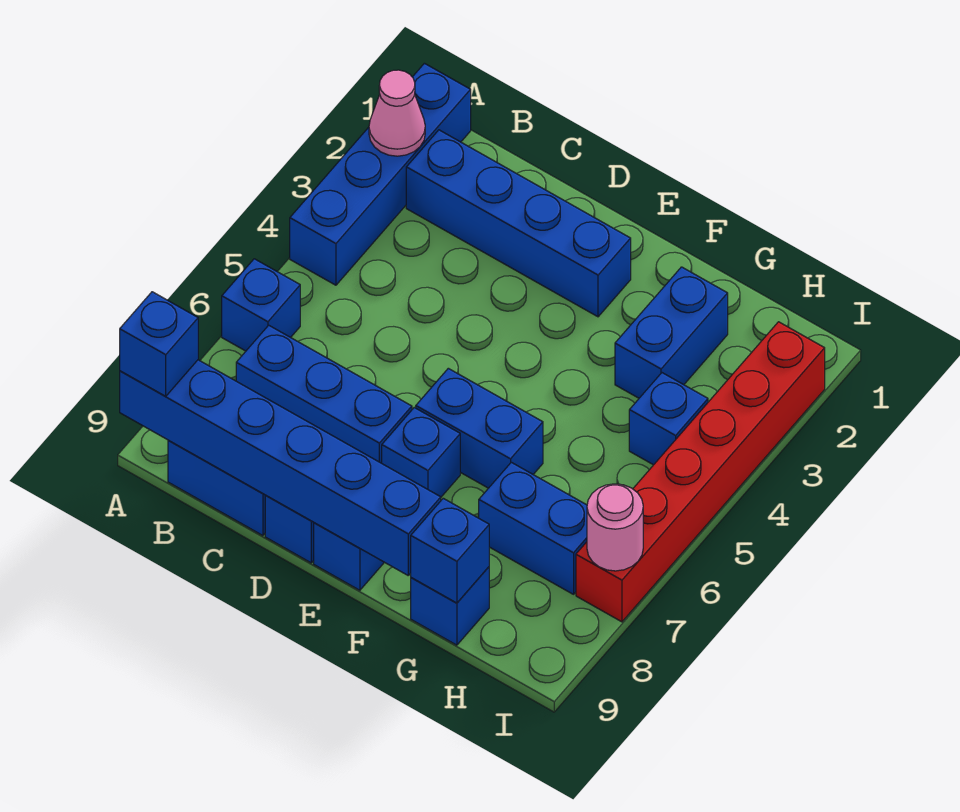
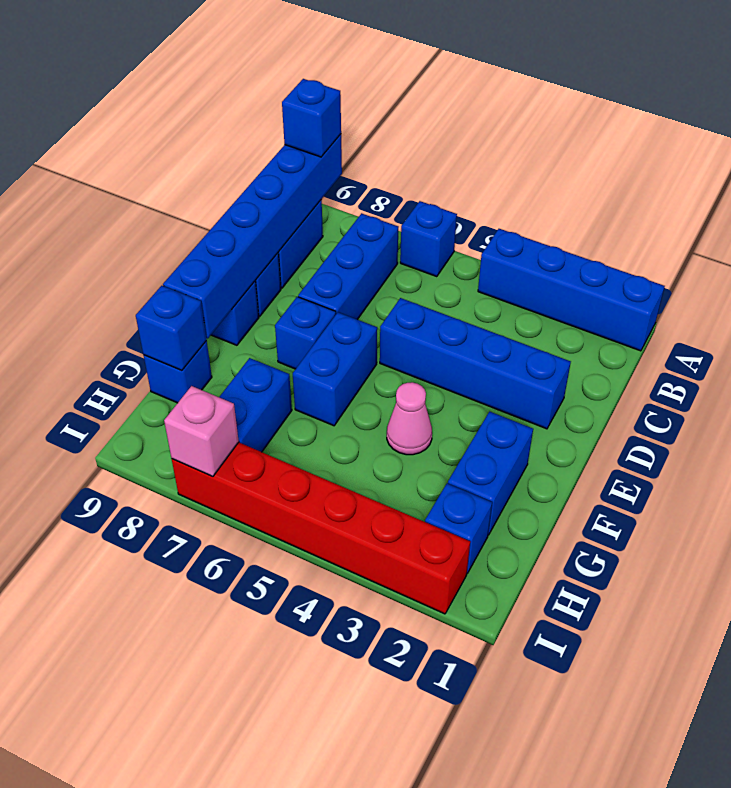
pink 1x1 cone [369,70,425,156] -> pink 1x1 cone moved to [387,382,432,455]
blue 1x4 brick [406,130,631,317] -> blue 1x4 brick turned to [380,298,571,429]
blue 1x2 brick [615,267,728,398] -> blue 1x2 brick turned to [448,412,533,535]
blue 1x1 brick [629,373,708,465] -> blue 1x1 brick moved to [425,483,492,573]
pink 1x1 round brick [587,484,643,571] -> pink 1x1 brick [164,386,239,477]

